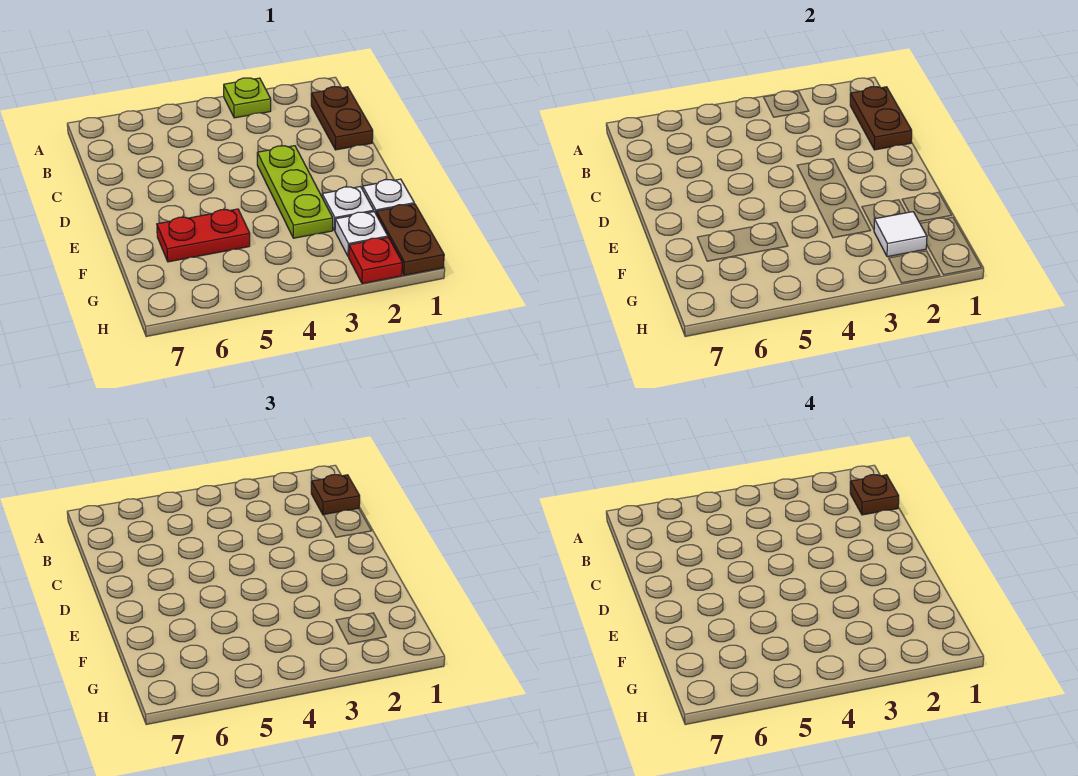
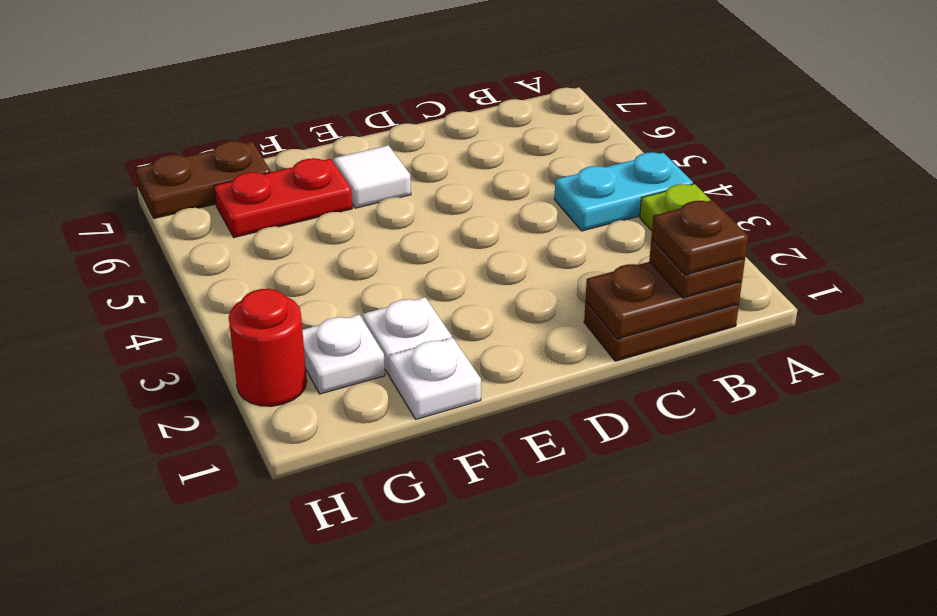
none -> cyan 1x2 plate [554,152,693,231]
lime 1x3 plate [257,146,333,238] -> none
red 1x2 plate [157,209,250,262] -> red 1x2 plate turned to [214,158,352,237]
brown 1x2 plate [376,204,444,275] -> brown 1x2 plate moved to [136,141,271,218]
white 1x1 tile [874,212,927,257] -> white 1x1 tile moved to [334,145,411,208]
red 1x1 plate [349,237,402,284] -> red 1x1 round brick [229,289,307,406]

